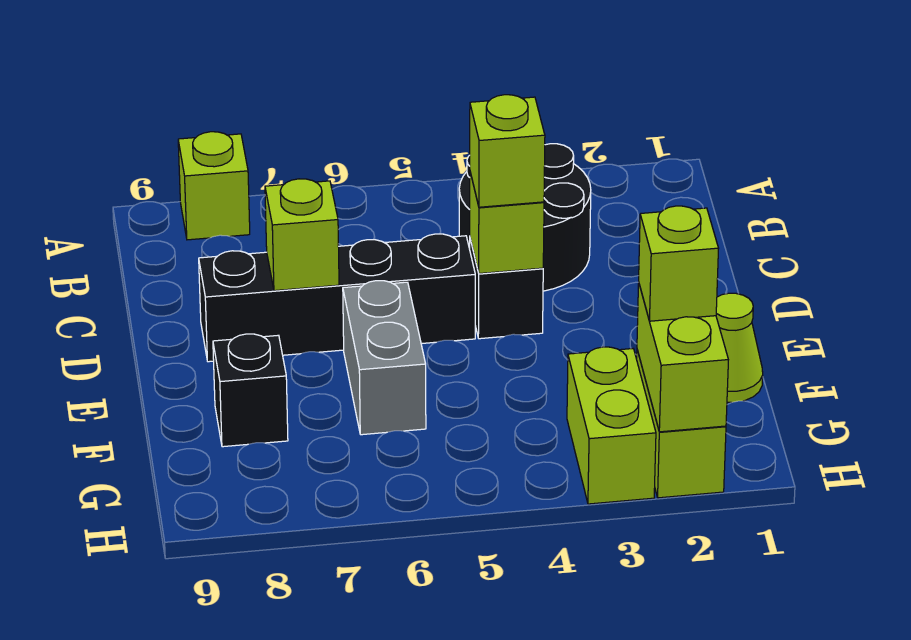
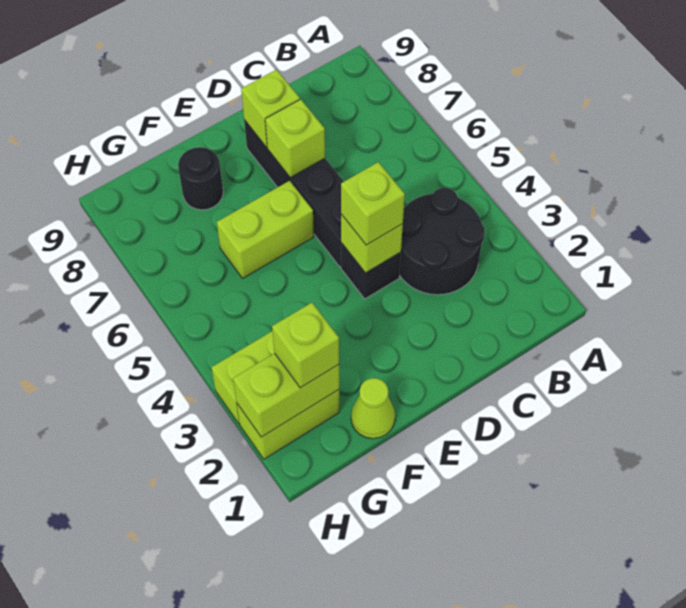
lime 1x1 brick [178,132,250,240] -> lime 1x1 brick moved to [241,70,300,147]
grey 1x2 brick [343,281,426,435] -> lime 1x2 brick [217,181,314,278]
black 1x1 brick [213,334,288,447] -> black 1x1 round brick [178,147,223,210]

